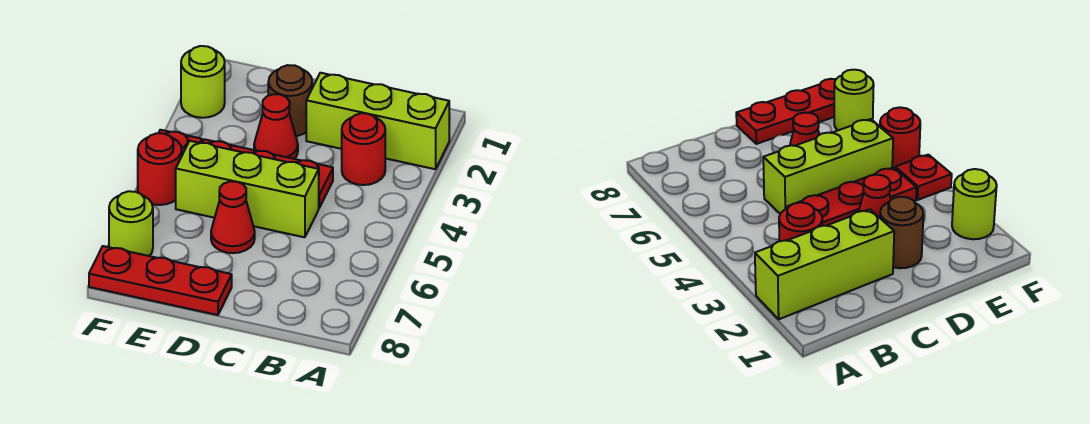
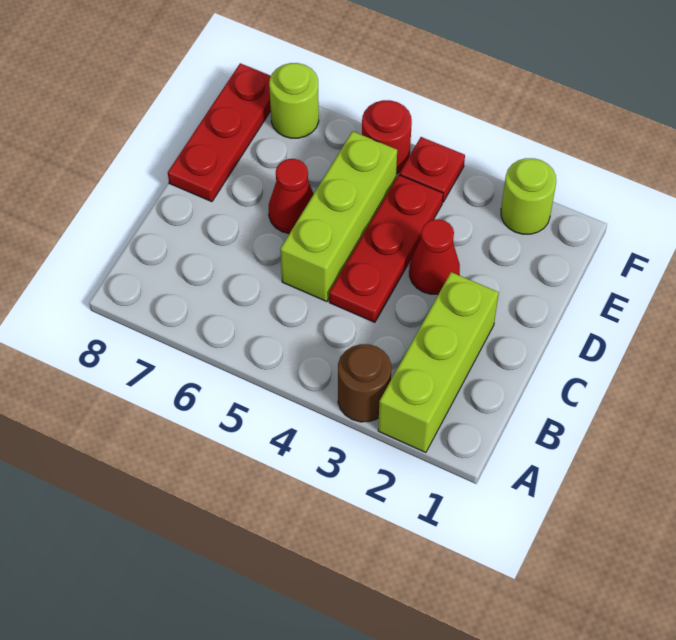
red 1x1 round brick [342,113,385,185] -> none
brown 1x1 round brick [268,65,312,136] -> brown 1x1 round brick moved to [338,344,391,422]

